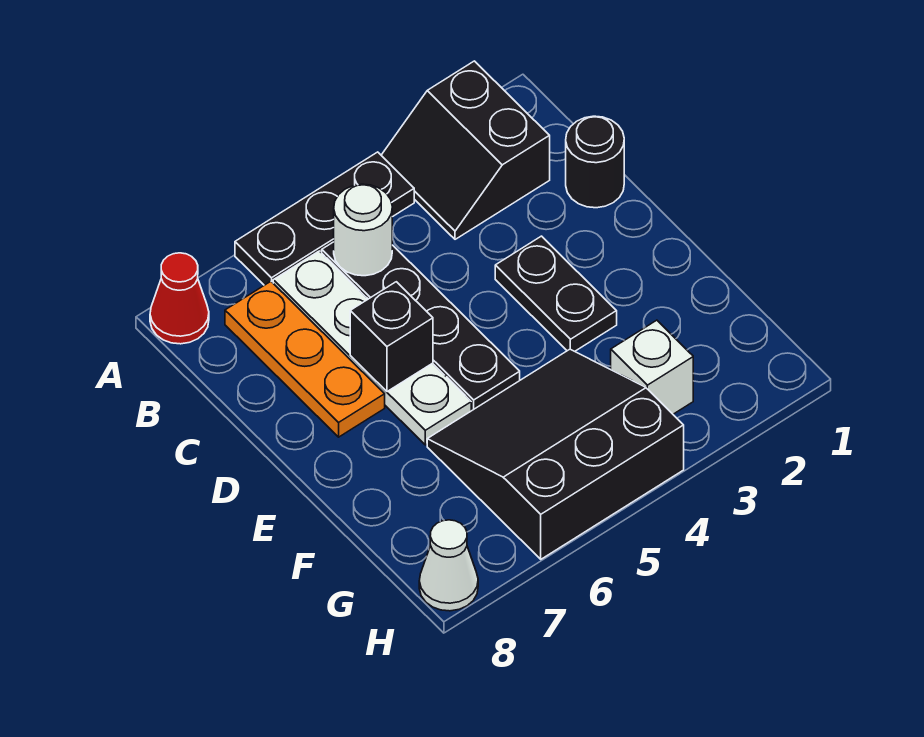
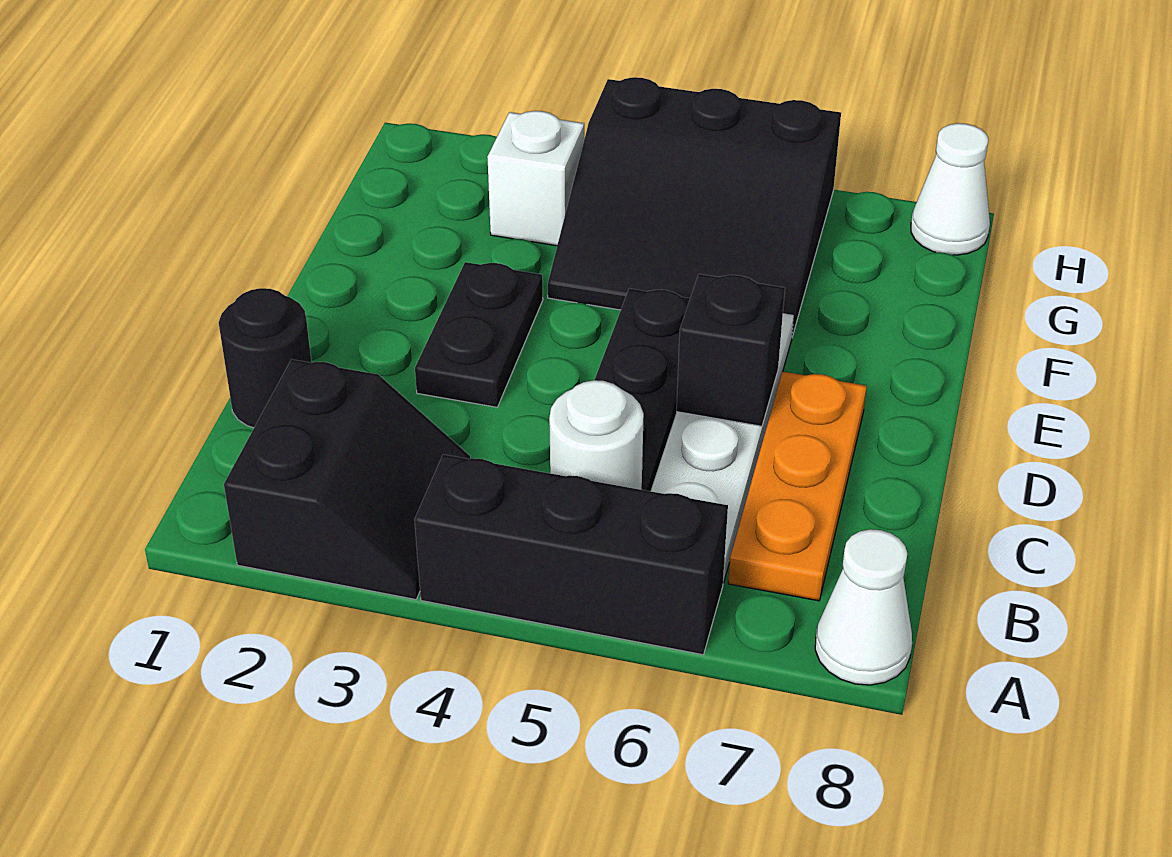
black 1x3 plate [235,152,414,285] -> black 1x3 brick [414,454,728,655]
red 1x1 cone [150,253,209,344] -> white 1x1 cone [815,529,912,685]

